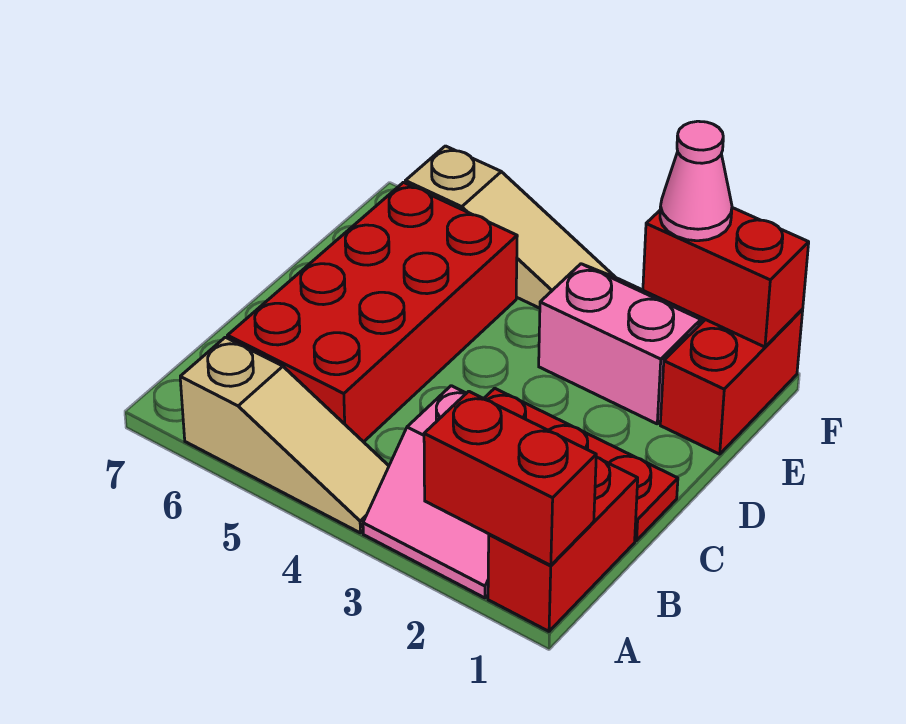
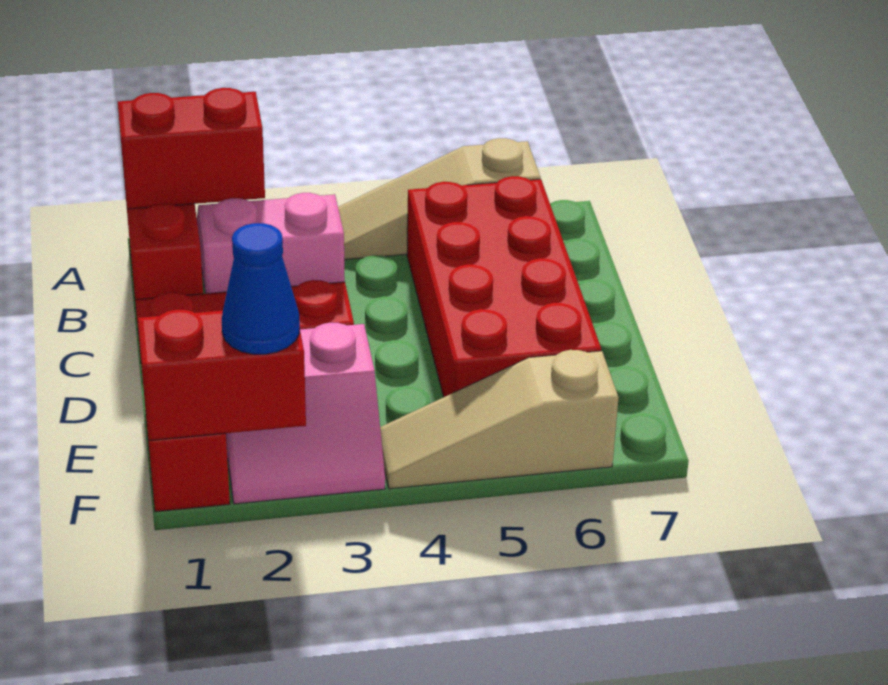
pink 1x1 cone [660,121,732,241] -> blue 1x1 cone [222,223,300,354]

